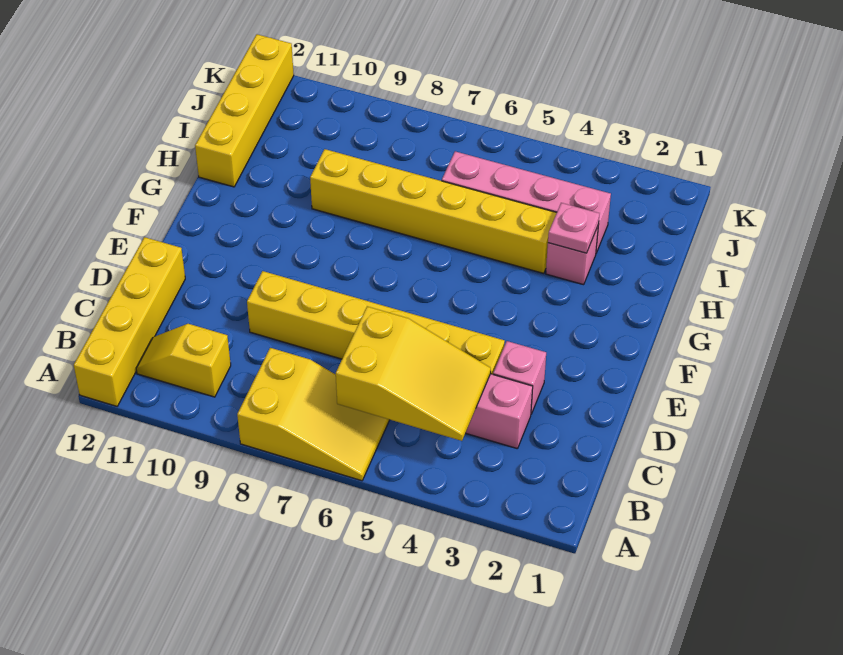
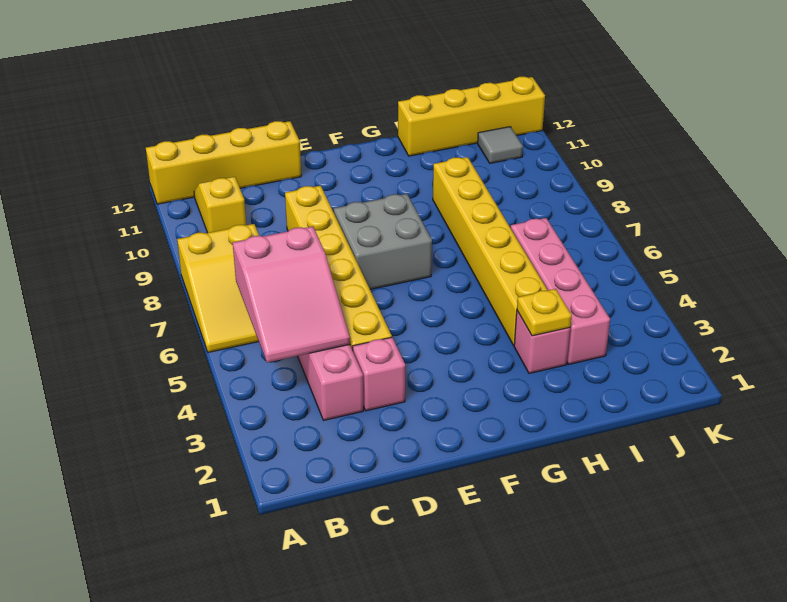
yellow 2x3 slope [336,306,491,441] -> pink 2x3 slope [233,226,350,362]
none -> grey 2x2 brick [334,194,432,289]
pink 1x1 plate [548,203,600,253] -> yellow 1x1 plate [517,289,572,336]
none -> grey 1x1 tile [478,127,523,163]

